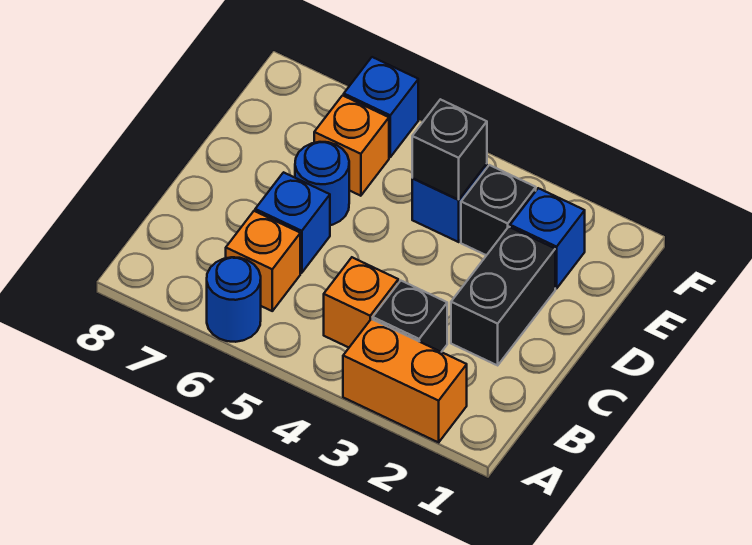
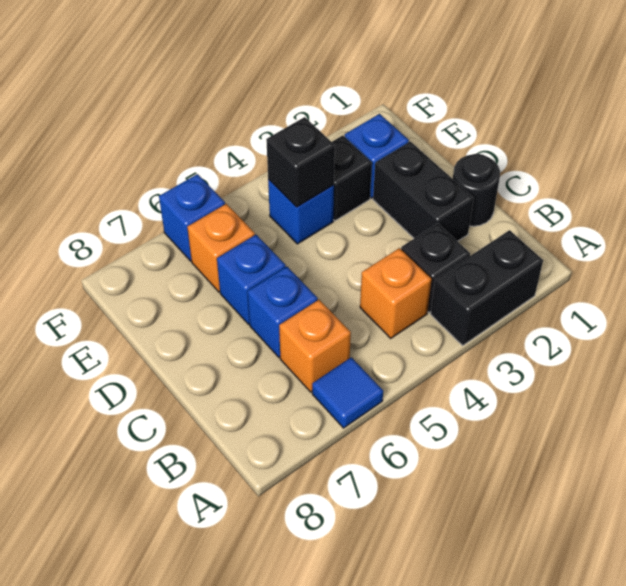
orange 1x2 brick [343,319,467,442] -> black 1x2 brick [431,230,543,345]
blue 1x1 round brick [207,257,261,342] -> blue 1x1 tile [312,357,383,428]
none -> black 1x1 round brick [453,154,500,226]
blue 1x1 round brick [295,142,349,225] -> blue 1x1 brick [217,235,286,324]

